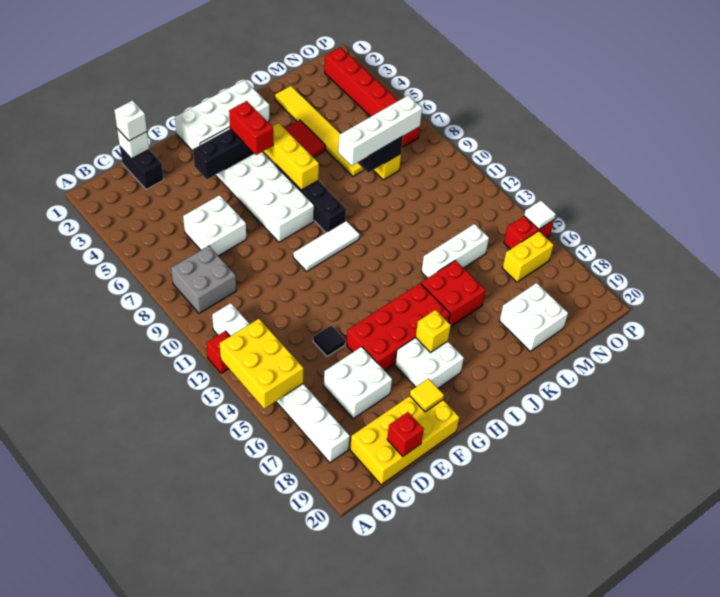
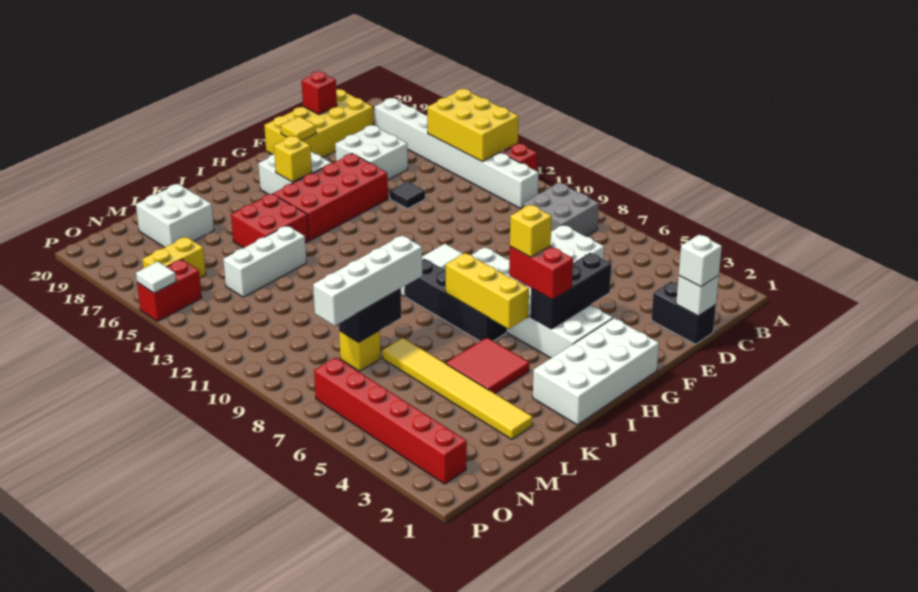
none -> yellow 1x1 brick [510,205,552,257]

